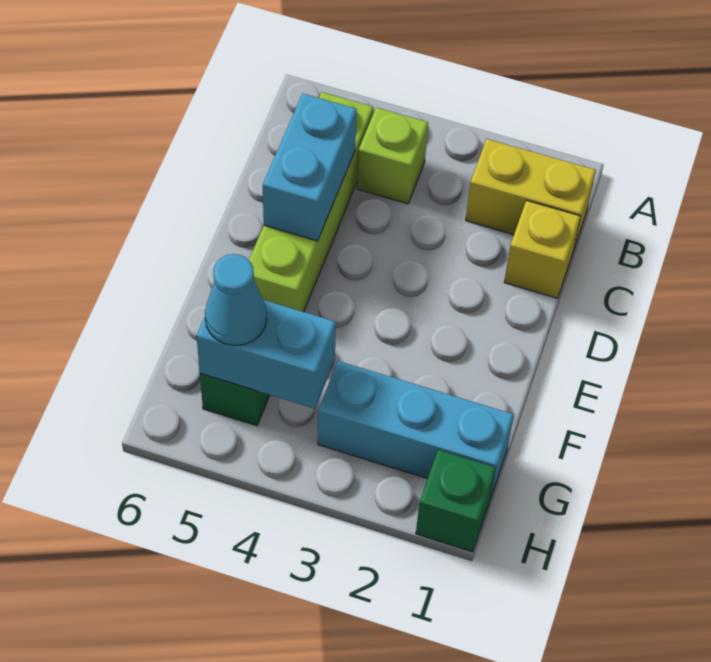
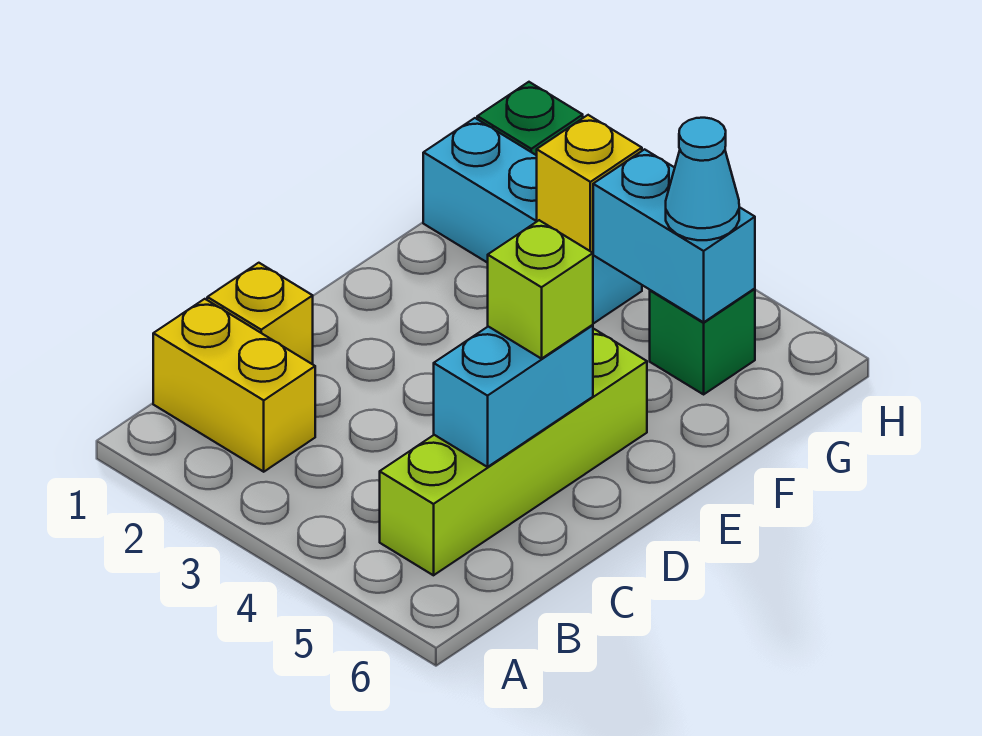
lime 1x1 brick [357,108,428,204] -> lime 1x1 brick moved to [488,220,593,359]
none -> yellow 1x1 brick [537,115,642,252]

